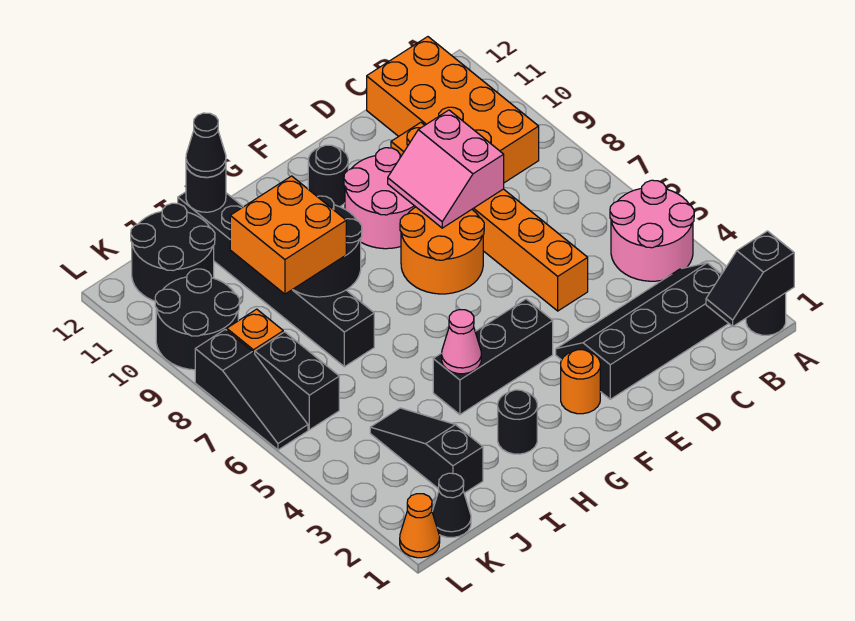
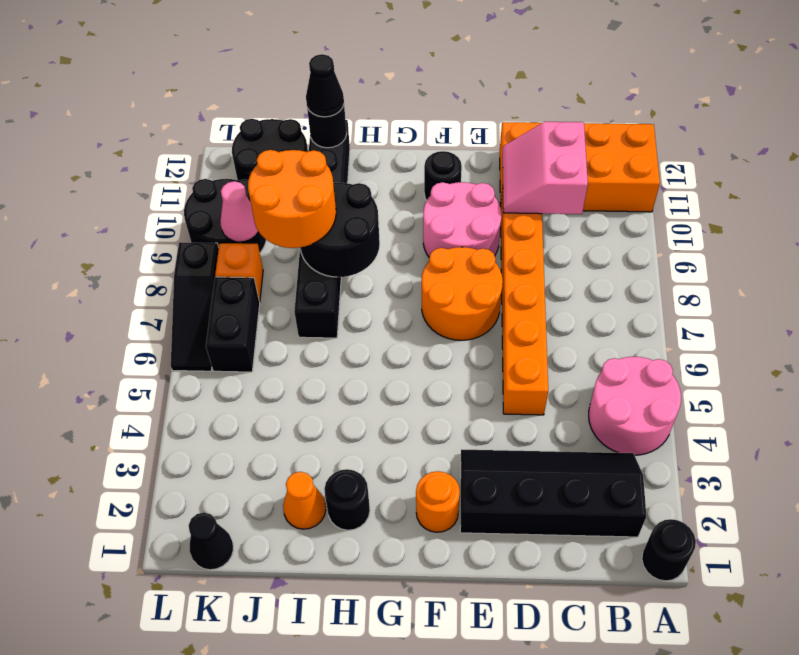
black 1x2 slope [706,231,794,326] -> none
orange 2x4 brick [367,37,539,183] -> orange 2x4 brick turned to [500,122,660,212]
pink 2x2 slope [388,110,504,228] -> pink 2x2 slope moved to [503,122,588,214]
black 1x3 brick [433,299,553,414] -> none
pink 1x1 cone [442,310,481,374] -> pink 1x1 cone moved to [220,181,258,242]
orange 2x2 brick [230,176,346,294] -> orange 2x2 round brick [248,150,336,248]
black 1x3 slope [370,408,483,493] -> none
orange 1x1 cone [400,494,440,558] -> orange 1x1 cone moved to [283,472,326,529]

